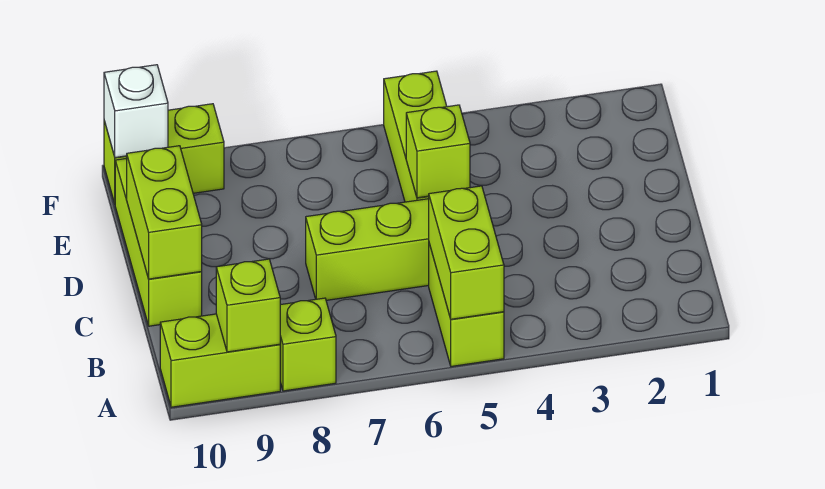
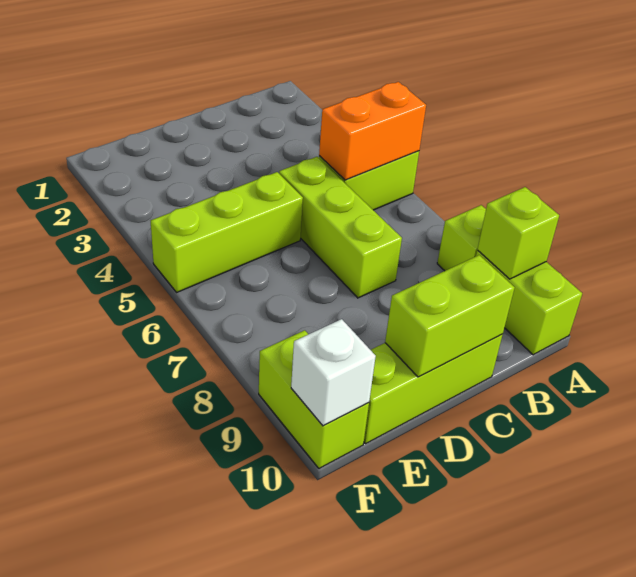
lime 1x2 brick [428,186,504,319] -> orange 1x2 brick [319,82,426,180]
lime 1x1 brick [406,105,470,198] -> none

